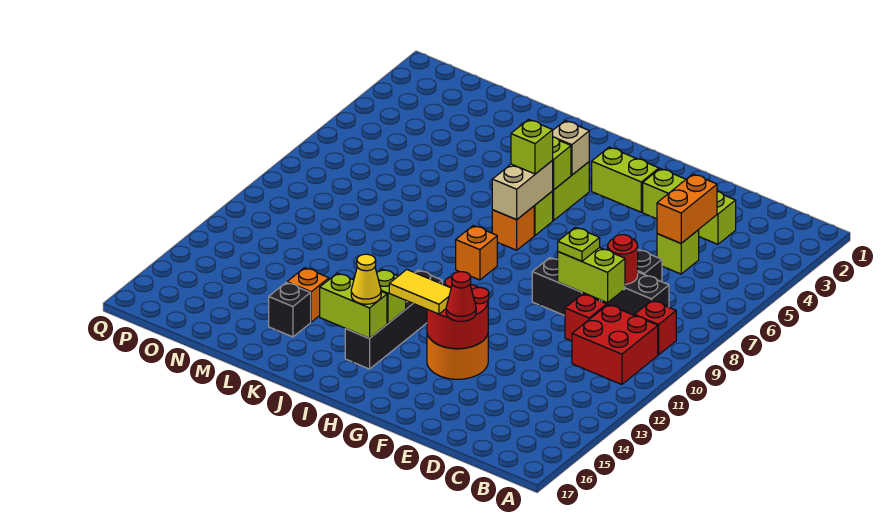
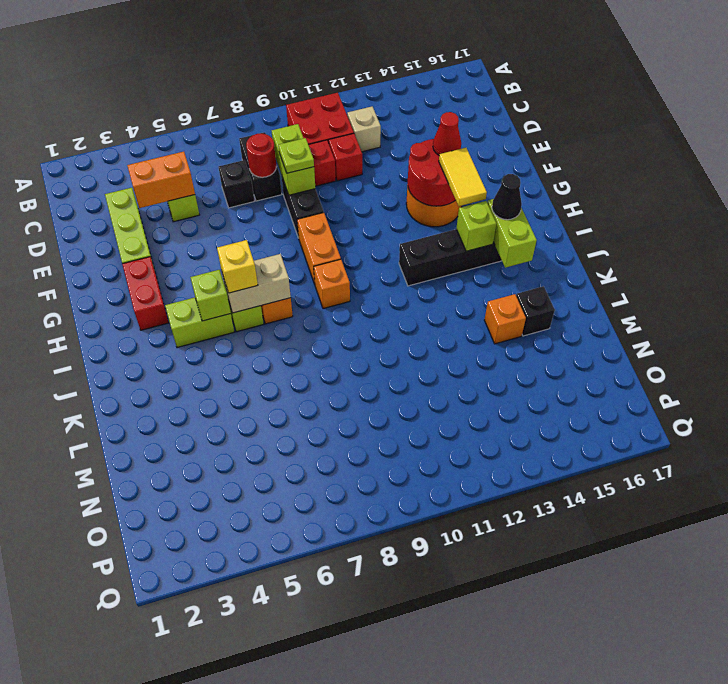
red 1x1 brick [634,301,676,355] -> red 1x1 brick moved to [329,133,362,181]
lime 1x2 brick [592,147,659,212] -> red 1x2 brick [122,257,169,330]
none -> orange 1x2 brick [297,213,341,283]
tan 1x1 brick [553,121,589,175] -> tan 1x1 brick moved to [347,107,381,152]
lime 1x1 brick [511,120,553,174] -> yellow 1x1 brick [217,240,258,293]
yellow 1x1 cone [351,254,381,304] -> black 1x1 cone [492,174,522,220]

